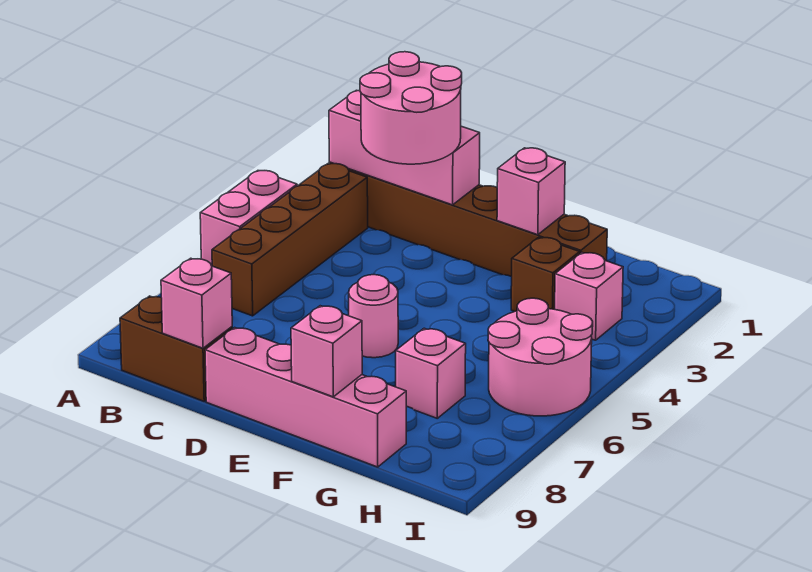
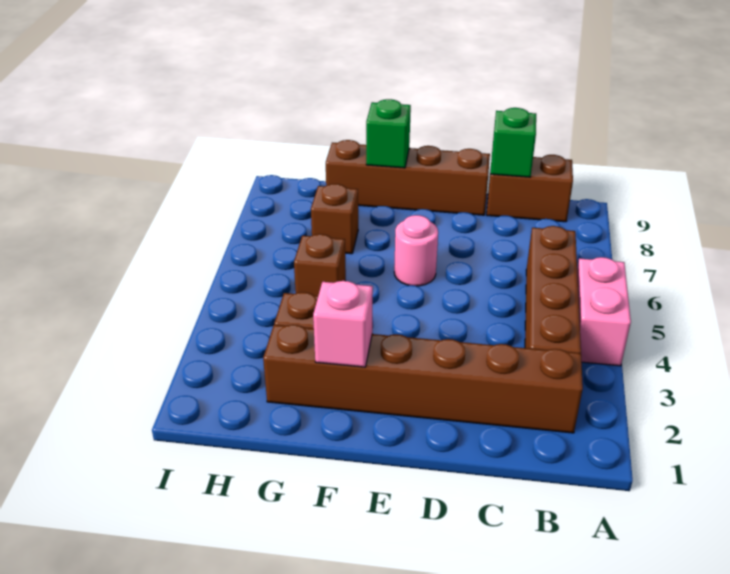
pink 1x3 brick [329,90,480,205] -> none
pink 2x2 round brick [360,52,462,164] -> none
pink 1x1 brick [161,258,232,348] -> green 1x1 brick [491,108,536,177]
pink 1x4 brick [205,328,406,467] -> brown 1x4 brick [326,140,490,215]
pink 1x1 brick [291,306,362,397] -> green 1x1 brick [366,99,411,168]
none -> brown 1x1 brick [294,234,346,296]
pink 1x1 brick [396,328,466,418] -> brown 1x1 brick [311,184,358,254]
pink 1x1 brick [555,253,623,340] -> none
pink 2x2 round brick [488,298,593,416] -> none

